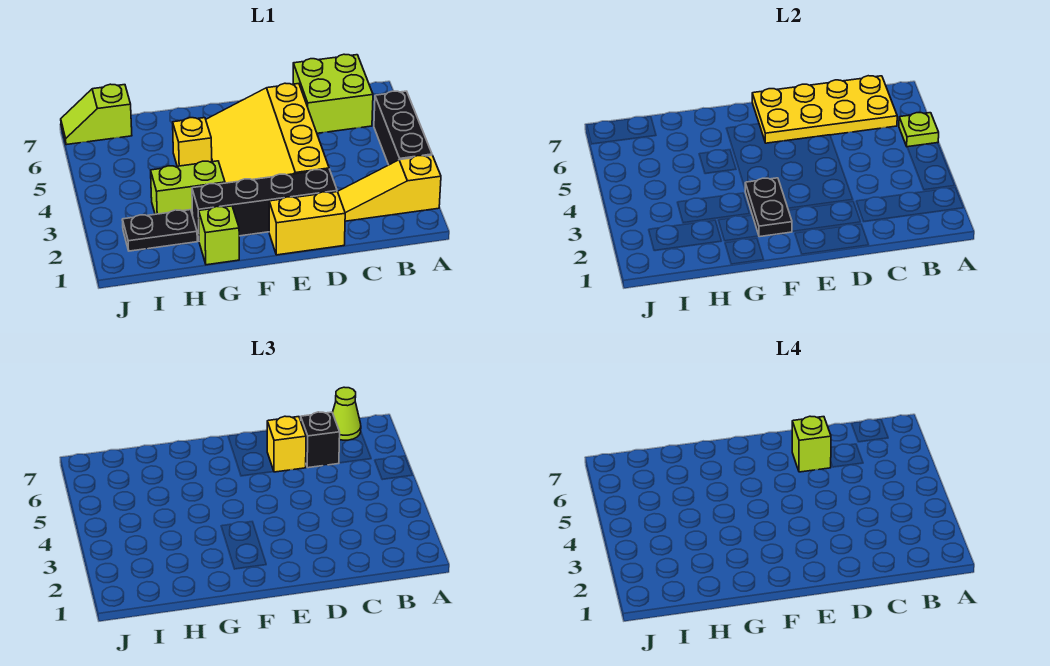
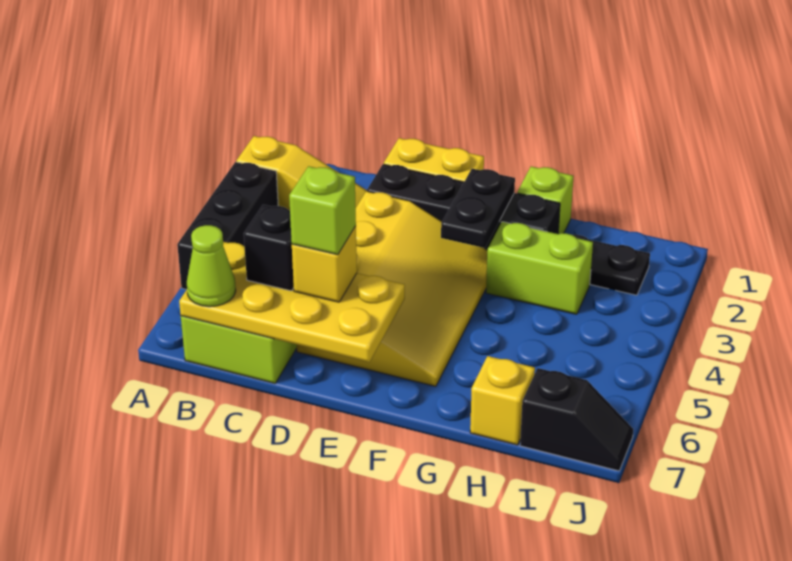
lime 1x1 plate [899,113,939,147] -> none
yellow 1x1 brick [173,118,212,166] -> yellow 1x1 brick moved to [470,356,535,445]
lime 1x2 slope [61,84,132,145] -> black 1x2 slope [520,368,633,471]

